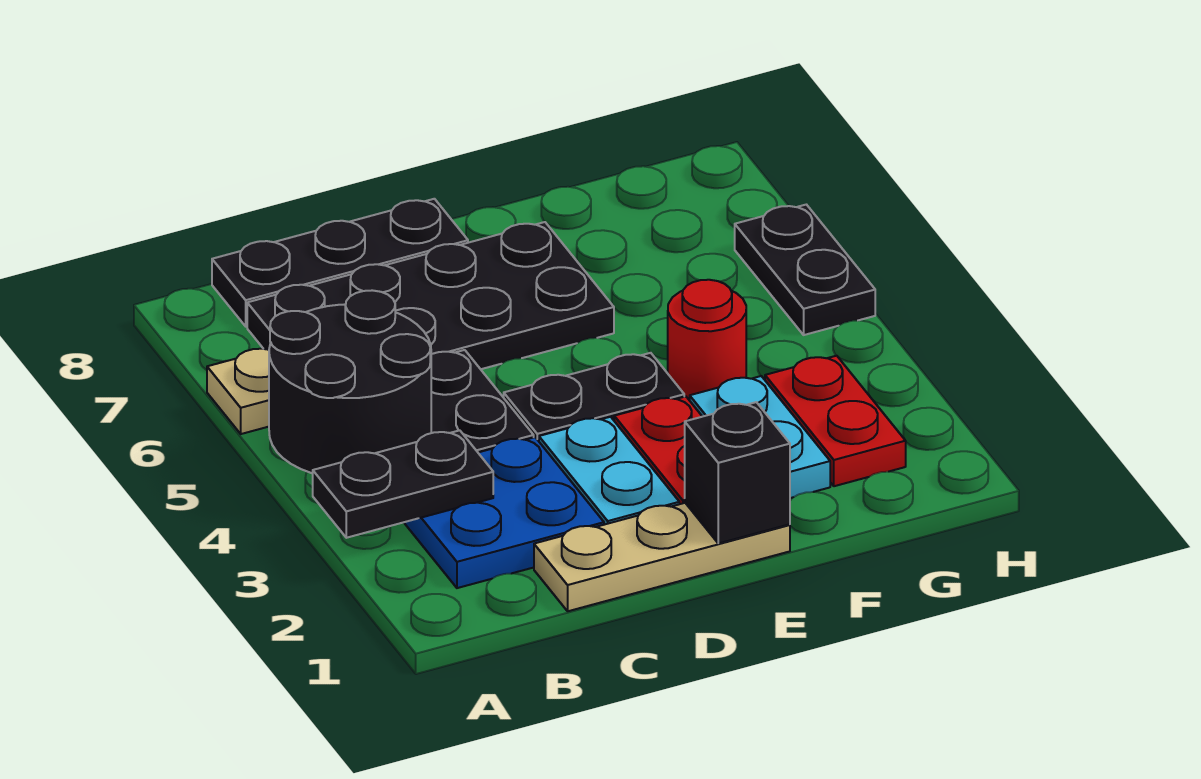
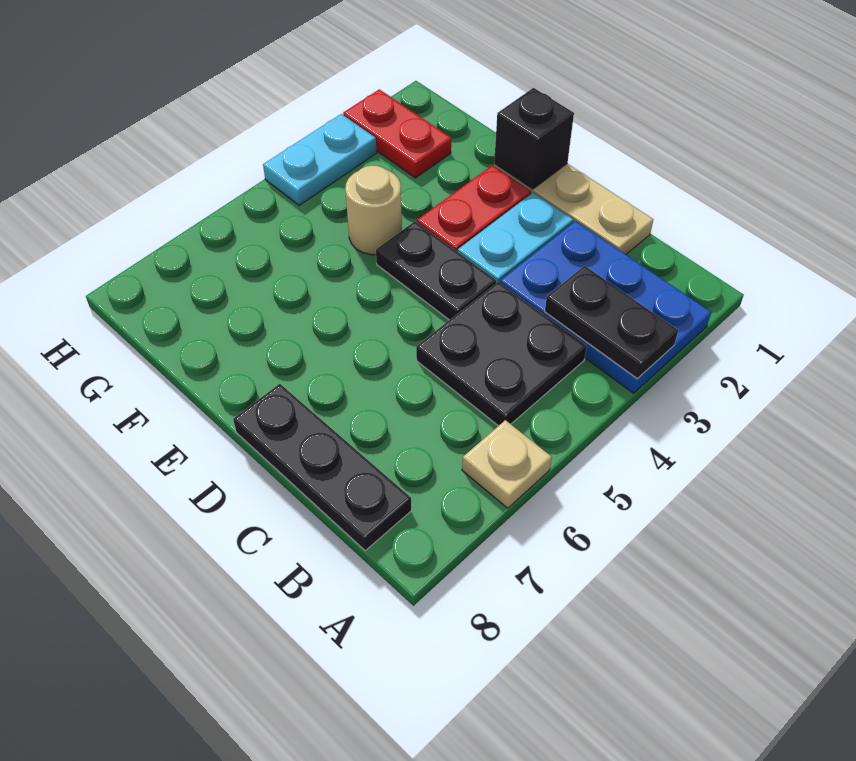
black 2x2 round brick [269,290,431,473] -> none
blue 2x2 plate [404,437,604,588] -> blue 2x3 plate [500,221,711,393]
black 2x4 plate [247,222,614,369] -> none
cyan 1x2 plate [690,376,830,498] -> cyan 1x2 plate moved to [263,114,376,205]
red 1x1 round brick [668,280,746,401] -> tan 1x1 round brick [345,165,402,255]
red 1x2 plate [765,356,906,486] -> red 1x2 plate turned to [343,89,451,178]
black 1x2 plate [735,205,875,335] -> none

